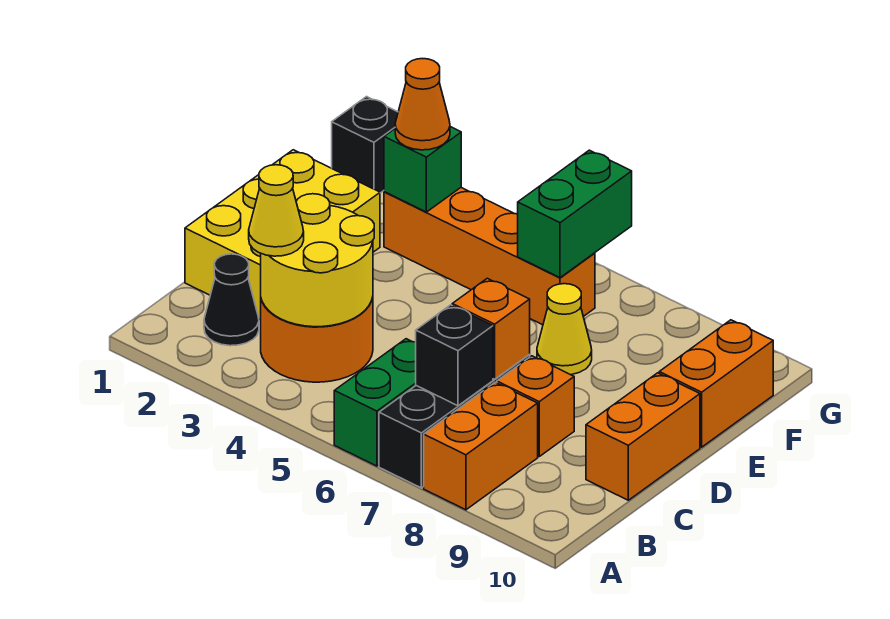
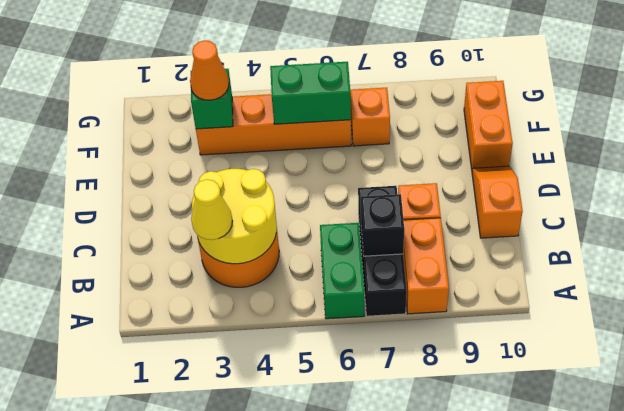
black 1x1 cone [204,254,259,346] -> none
yellow 2x3 brick [185,150,380,320] -> none
orange 1x1 brick [452,278,530,379] -> orange 1x1 brick moved to [350,88,390,146]
orange 1x2 brick [586,373,700,500] -> orange 1x2 slope [472,166,523,238]
yellow 1x1 cone [537,284,592,375] -> none
green 1x2 brick [518,150,632,278] -> green 1x2 brick turned to [270,62,351,124]
black 1x1 brick [332,97,398,193] -> none

